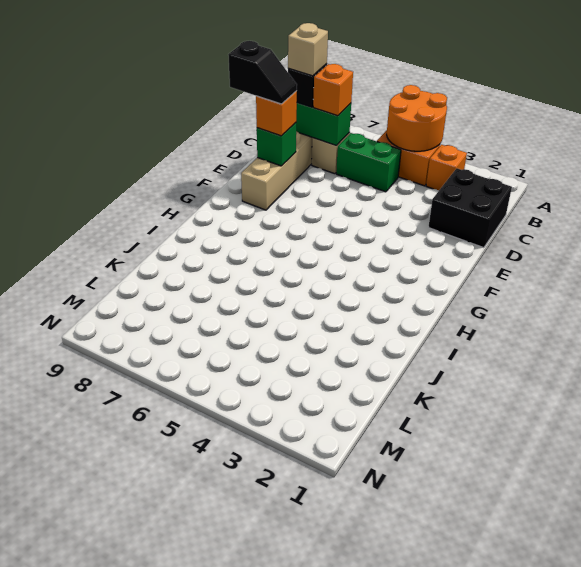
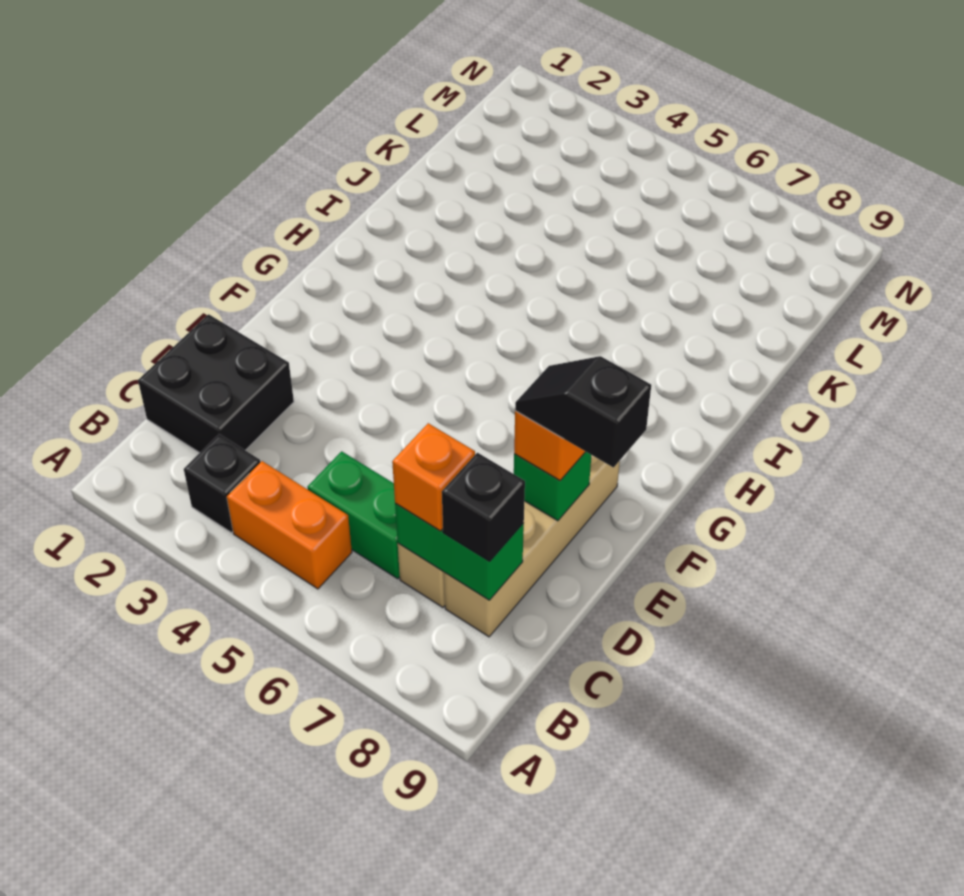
orange 2x2 round brick [387,85,447,151] -> none
orange 1x1 brick [426,145,467,191] -> black 1x1 brick [184,434,260,533]
tan 1x1 brick [288,23,328,76] -> none

